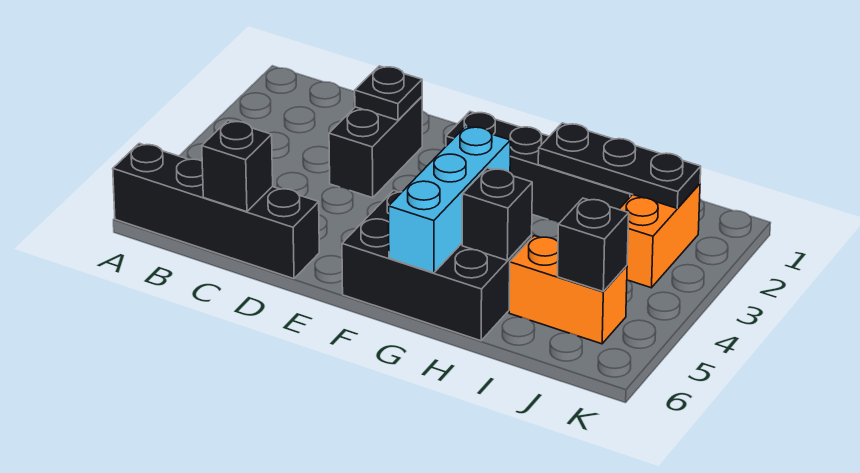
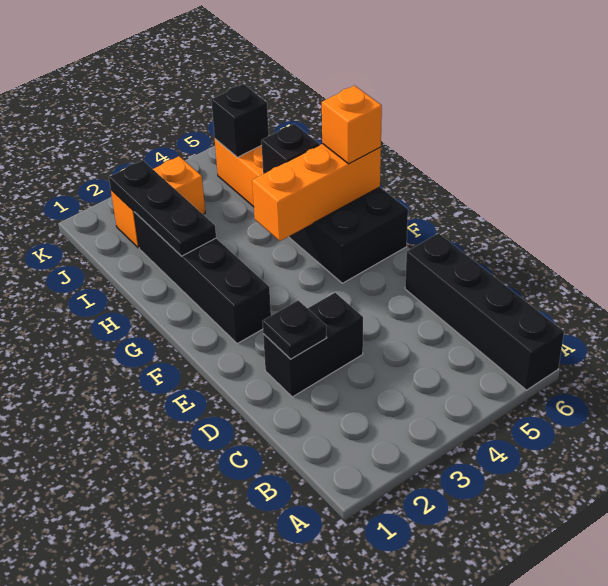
black 1x1 brick [202,121,273,212] -> none
cyan 1x3 brick [389,126,510,273] -> orange 1x3 brick [252,144,381,241]
none -> orange 1x1 brick [322,86,382,164]

